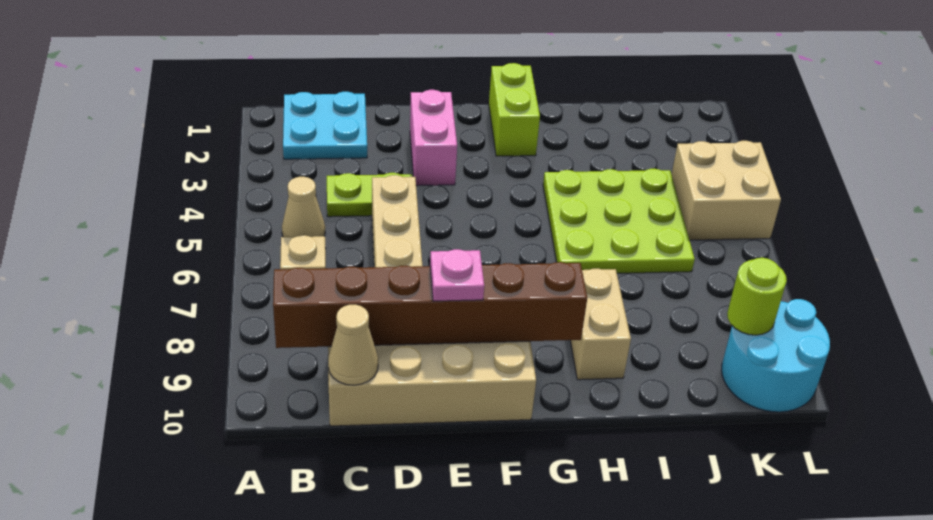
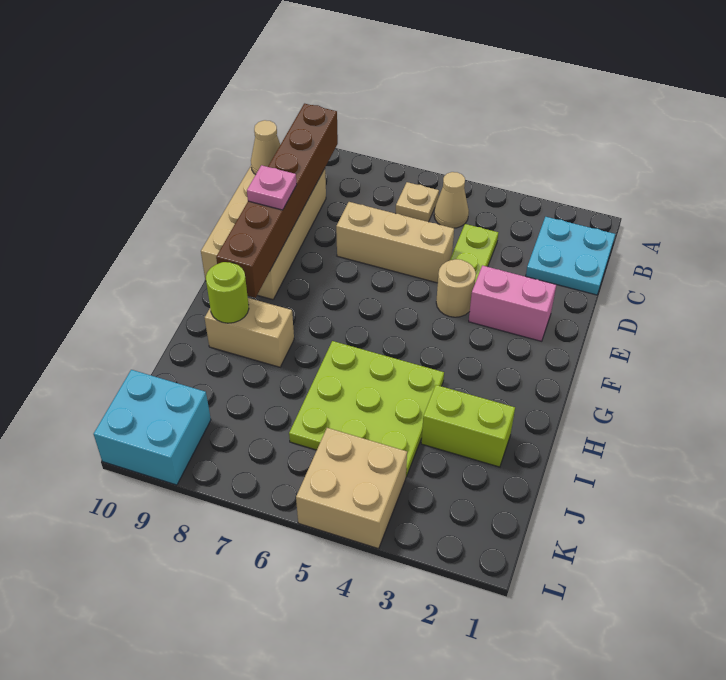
none -> tan 1x1 round brick [436,259,476,317]
lime 1x2 brick [489,63,540,156] -> lime 1x2 brick moved to [421,385,515,467]
cyan 2x2 round brick [722,299,830,412] -> cyan 2x2 brick [94,370,211,485]
lime 1x1 round brick [727,258,787,335] -> lime 1x1 round brick moved to [206,262,249,323]

